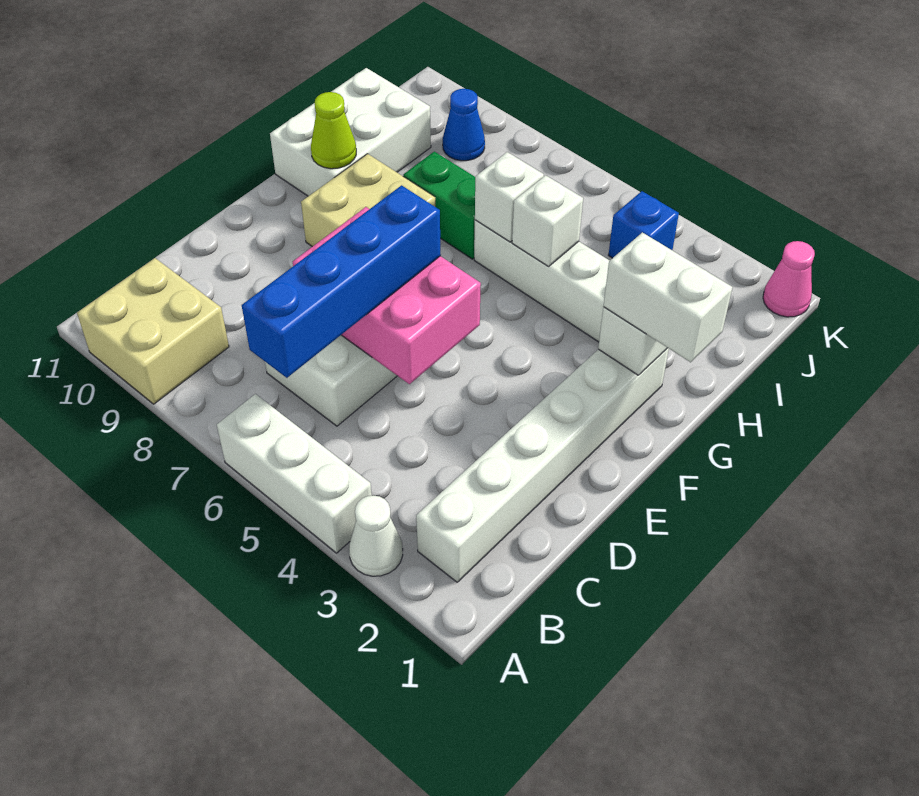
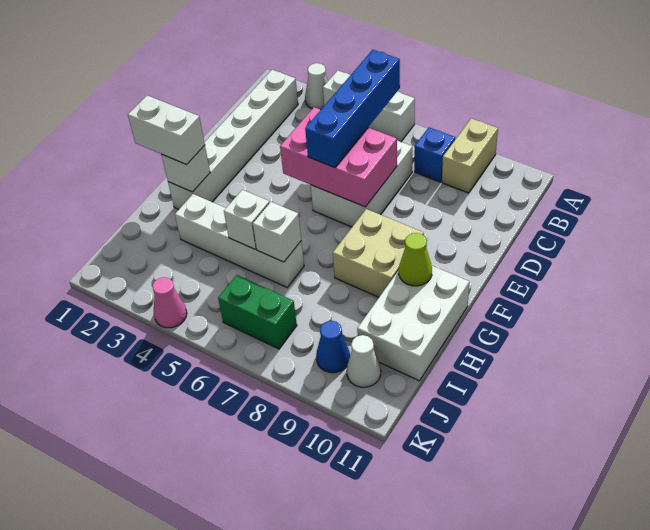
tan 2x2 brick [77,258,229,404] -> tan 1x2 brick [442,118,498,193]
green 1x2 brick [403,152,475,259] -> green 1x2 brick moved to [218,275,297,349]
blue 1x1 brick [608,191,679,258] -> blue 1x1 brick moved to [414,128,455,182]
none -> white 1x1 cone [347,335,381,387]
pink 1x1 cone [763,241,815,317] -> pink 1x1 cone moved to [152,277,187,328]

